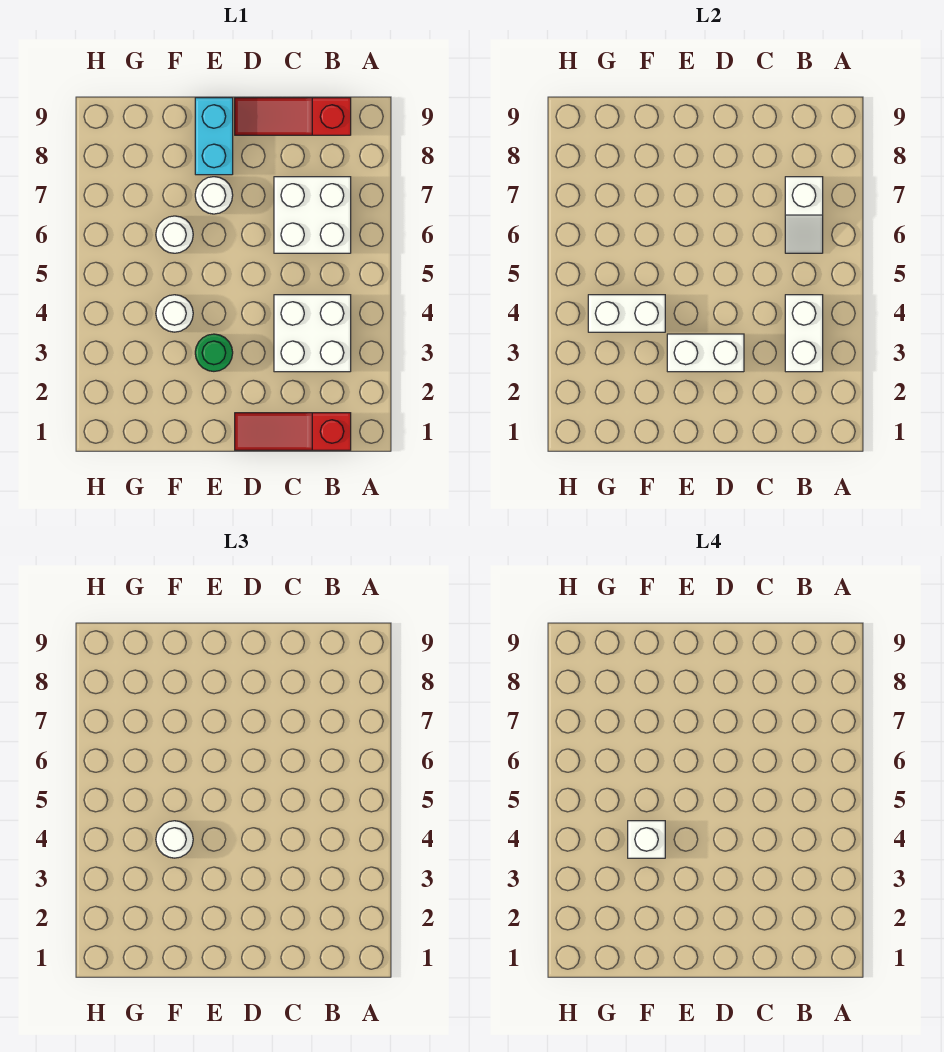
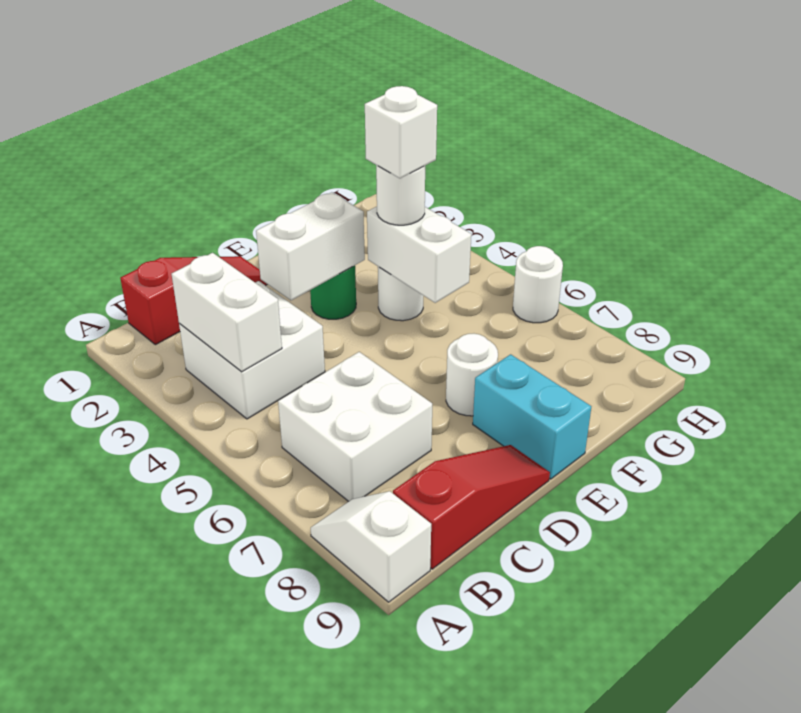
white 1x2 slope [785,177,823,253] -> white 1x2 slope moved to [311,491,431,602]
white 1x2 brick [588,295,665,332] -> white 1x2 brick turned to [367,207,471,303]
white 1x1 round brick [156,216,193,253] -> white 1x1 round brick moved to [513,246,563,323]

